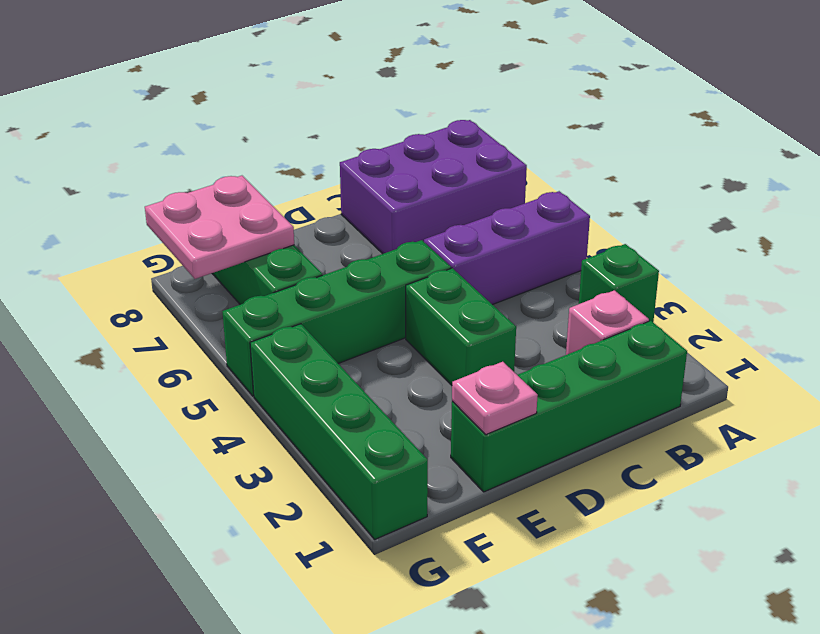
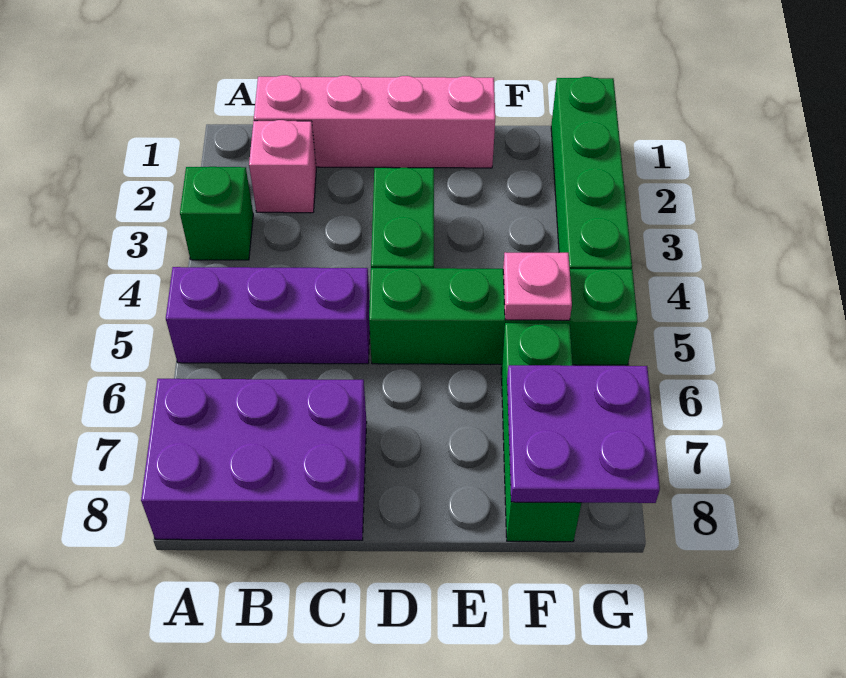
green 1x4 brick [451,321,687,492] -> pink 1x4 brick [254,75,495,168]
pink 1x1 plate [452,362,538,435] -> pink 1x1 plate moved to [503,252,572,320]
pink 2x2 plate [145,176,294,279] -> purple 2x2 plate [507,365,660,503]

